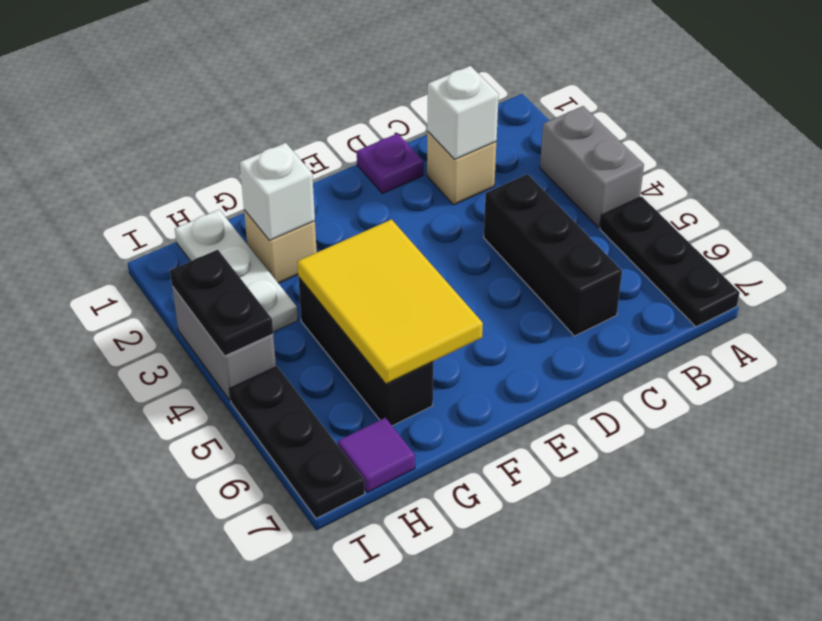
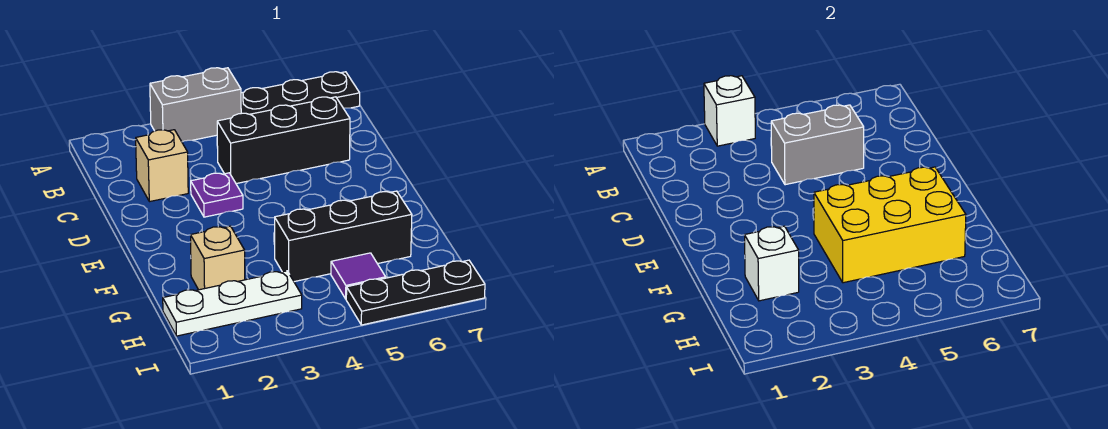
white 1x1 brick [427,66,499,159] -> white 1x1 brick moved to [704,76,755,146]
purple 1x1 plate [357,133,424,194] -> purple 1x1 plate moved to [191,173,243,217]
yellow 2x3 tile [297,219,483,384] -> yellow 2x3 brick [814,167,966,283]
purple 1x1 tile [338,418,415,493] -> purple 1x1 tile moved to [331,253,386,299]
grey 1x2 brick [172,286,276,400] -> grey 1x2 brick moved to [771,105,864,185]
black 1x2 plate [170,250,273,356] -> none

